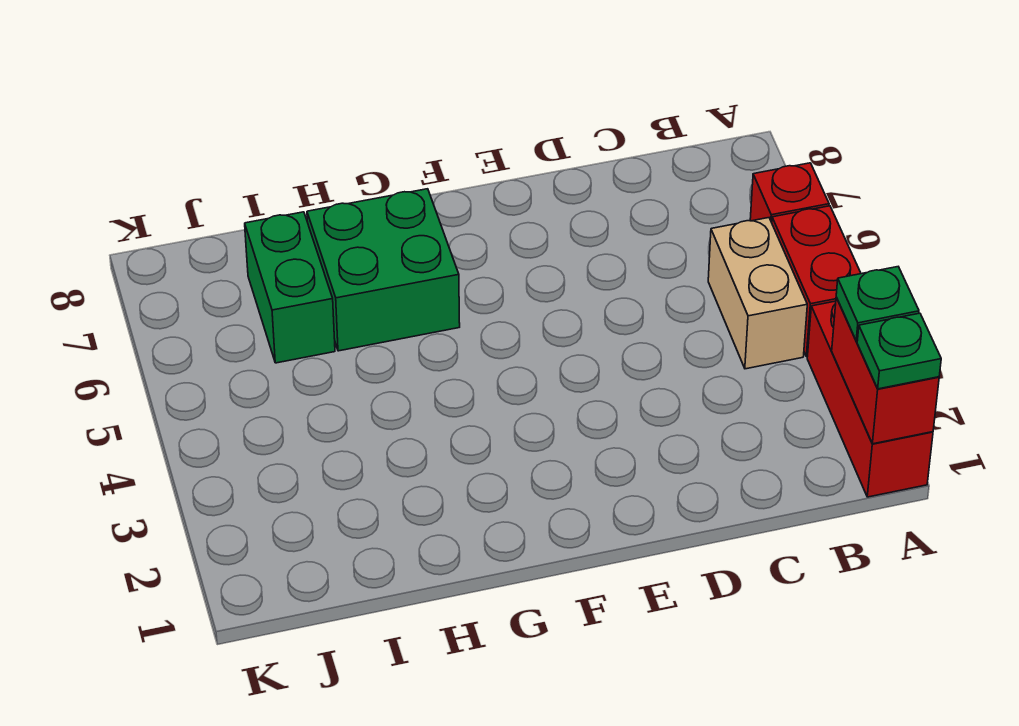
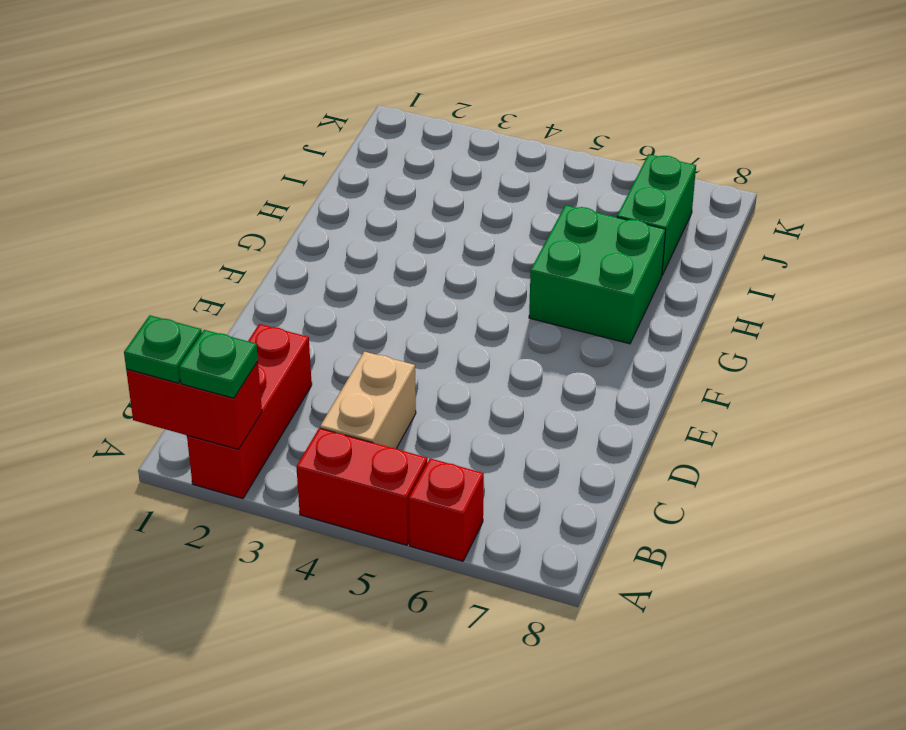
red 1x3 brick [807,301,933,497] -> red 1x3 brick turned to [187,324,312,499]
tan 1x2 brick [708,218,807,369] -> tan 1x2 brick turned to [320,352,416,448]
green 1x2 brick [245,212,335,363] -> green 1x2 brick turned to [617,154,696,275]

